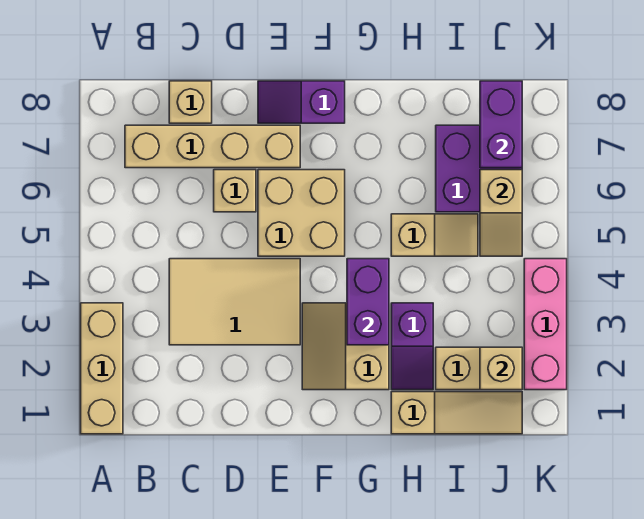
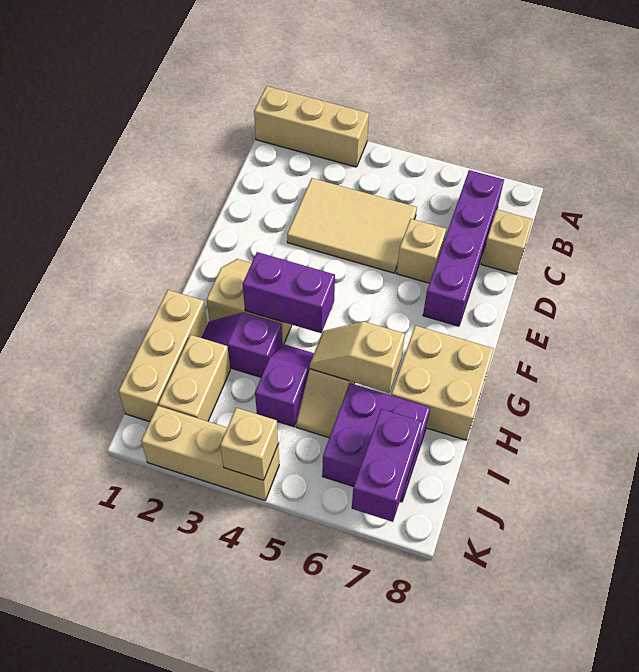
tan 1x4 brick [125,125,300,168] -> purple 1x4 brick [423,170,504,326]
tan 2x3 tile [169,259,300,345] -> tan 2x3 tile turned to [287,178,417,273]
tan 2x2 brick [258,170,345,256] -> tan 2x2 brick moved to [391,326,494,440]
purple 1x2 slope [258,81,345,123] -> purple 1x2 slope moved to [255,344,314,427]
tan 1x3 slope [391,392,522,434] -> tan 1x3 brick [119,290,207,422]
tan 1x1 brick [480,347,522,390] -> tan 1x1 brick moved to [220,408,278,480]
tan 1x2 slope [480,170,522,256] -> tan 1x2 slope moved to [310,322,405,393]
purple 1x2 brick [480,81,522,168] -> purple 1x2 brick turned to [352,409,423,522]
pink 1x3 brick [524,259,567,390] -> tan 1x3 brick [141,406,279,501]

